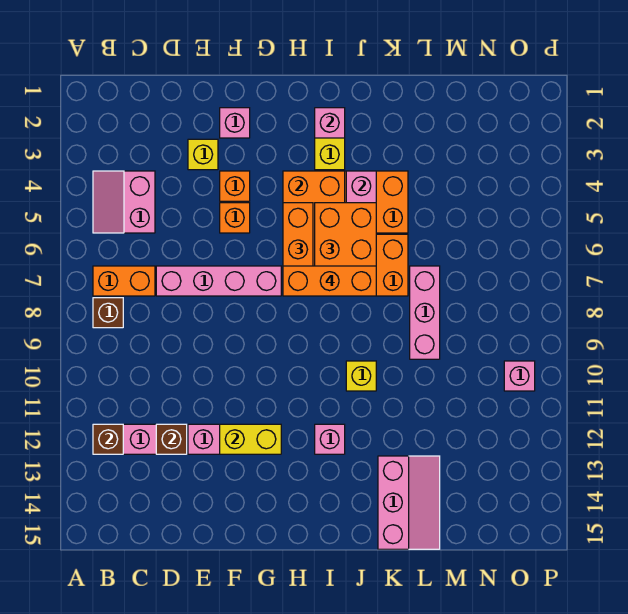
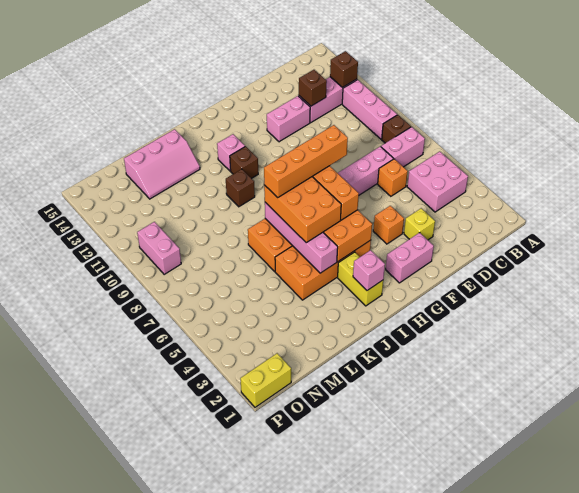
pink 2x2 slope [93,171,155,233] -> pink 2x2 brick [407,152,468,212]
orange 1x2 brick [93,266,155,296] -> pink 1x2 brick [381,127,425,167]
pink 1x1 brick [220,108,250,138] -> pink 1x2 brick [386,233,434,283]
orange 1x1 brick [220,203,250,233] -> orange 1x1 brick moved to [378,159,408,196]
yellow 1x2 brick [220,424,281,454] -> yellow 1x2 brick moved to [240,353,291,407]
orange 1x3 brick [283,266,376,296] -> orange 1x4 brick [264,125,348,198]
none -> brown 1x1 brick [230,146,258,179]
yellow 1x1 brick [346,361,376,391] -> brown 1x1 brick [226,169,255,207]
pink 2x3 slope [378,456,440,549] -> pink 2x3 slope turned to [124,129,200,199]
pink 1x3 brick [410,266,440,359] -> pink 1x3 brick moved to [342,80,397,139]
pink 1x1 brick [504,361,535,391] -> pink 1x2 brick [137,222,181,274]

